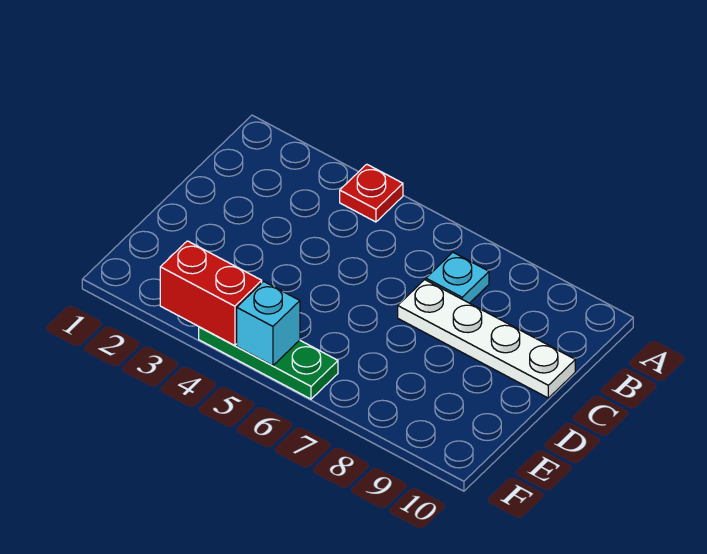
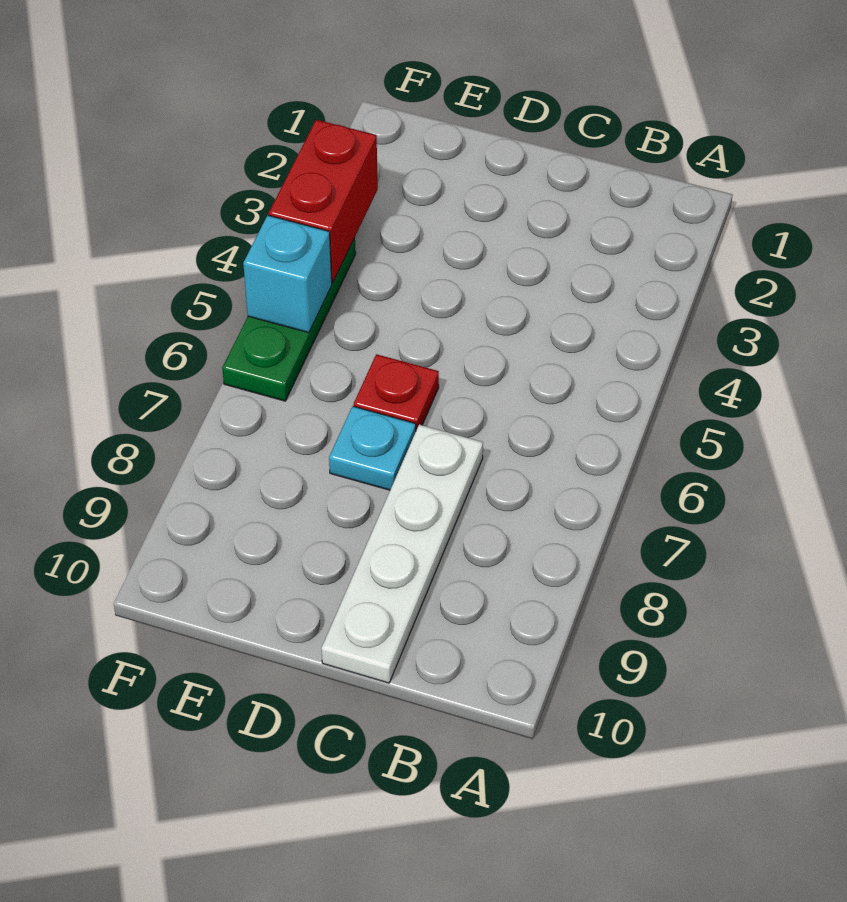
red 1x1 plate [340,164,403,222] -> red 1x1 plate moved to [354,354,439,430]
cyan 1x1 plate [426,252,489,303] -> cyan 1x1 plate moved to [329,406,416,490]

